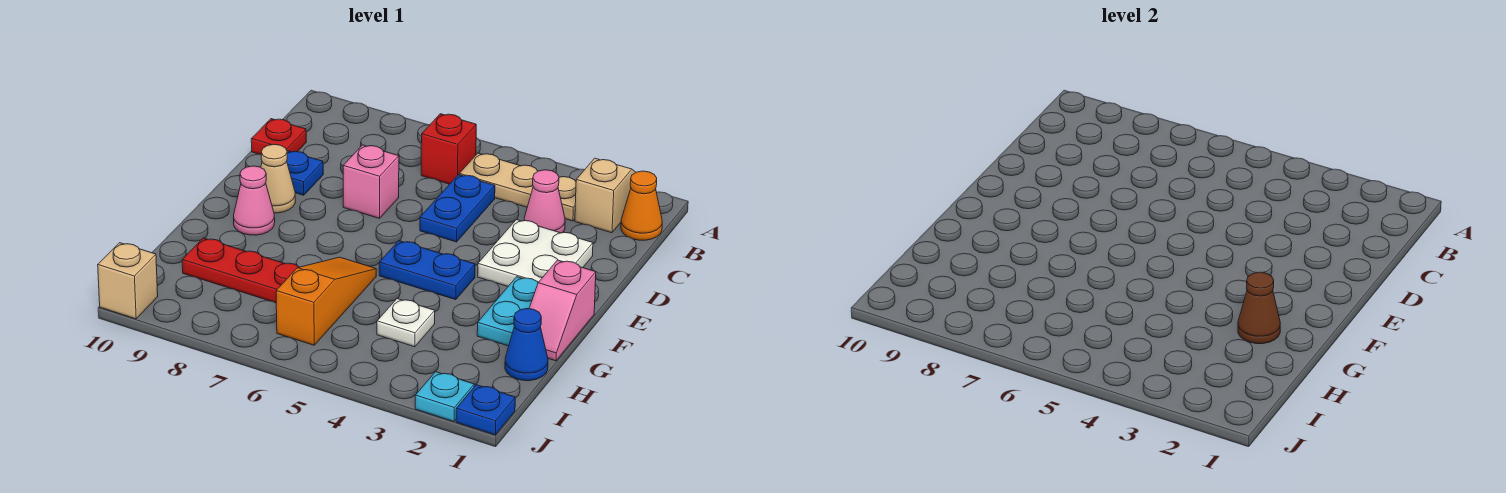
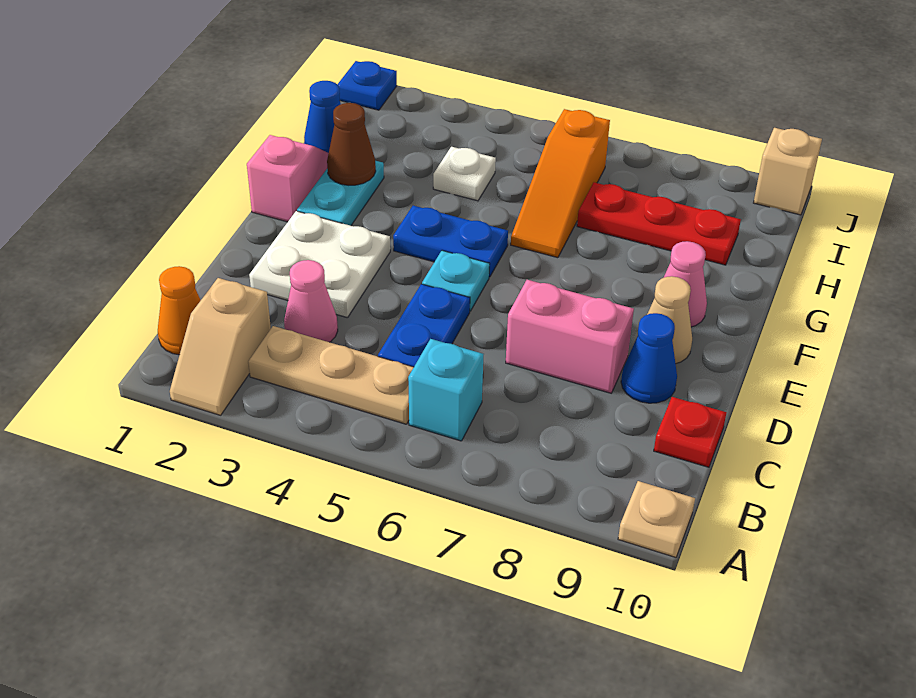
none -> tan 1x1 plate [618,481,695,557]
red 1x1 brick [421,114,476,184] -> cyan 1x1 brick [408,339,483,441]
pink 1x1 brick [343,145,399,218] -> pink 1x2 brick [506,280,634,393]
blue 1x1 plate [287,151,323,195] -> blue 1x1 cone [621,313,677,403]
cyan 1x1 plate [415,372,474,422] -> cyan 1x1 plate moved to [422,250,489,311]

